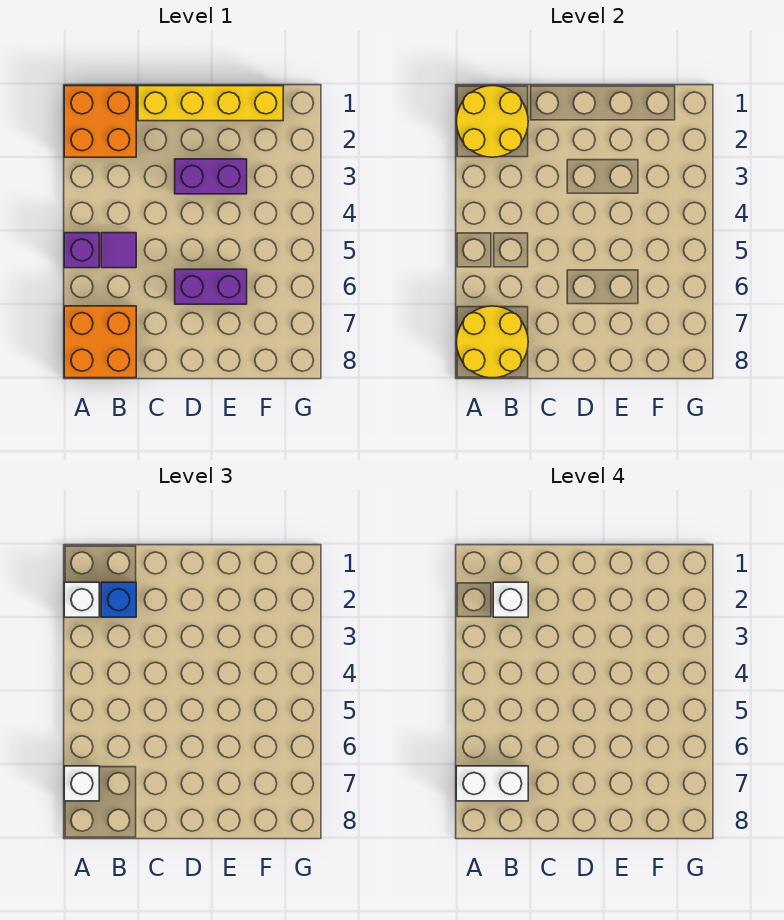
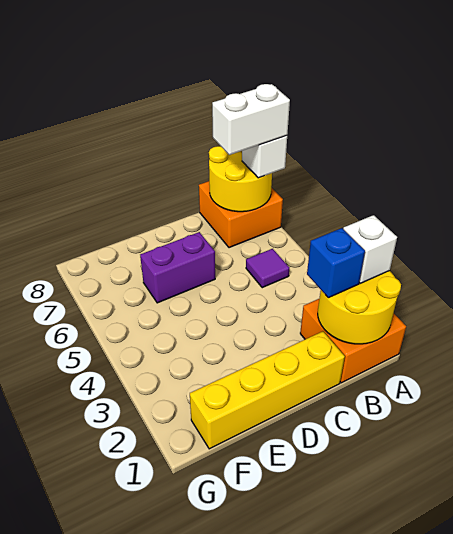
purple 1x1 brick [64,233,99,268] -> none
white 1x1 brick [493,582,528,617] -> none
purple 1x2 brick [175,159,247,194] -> none

